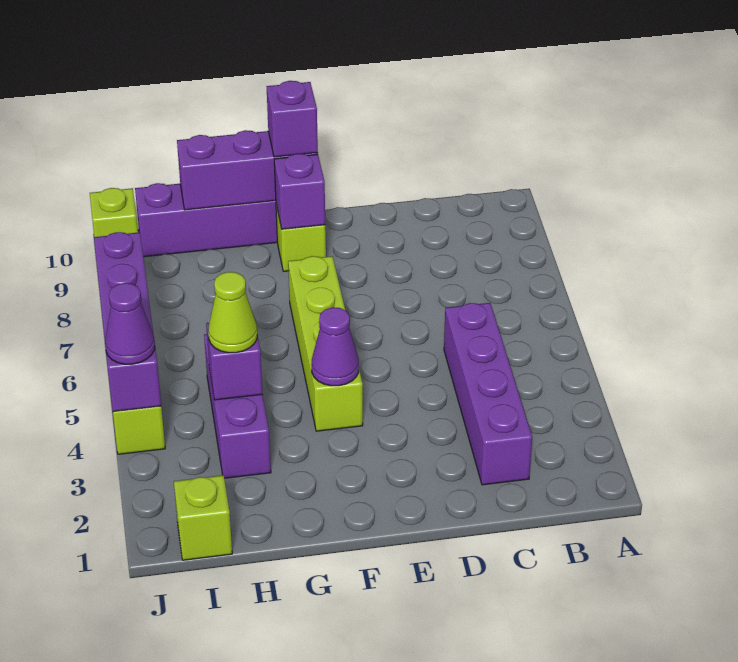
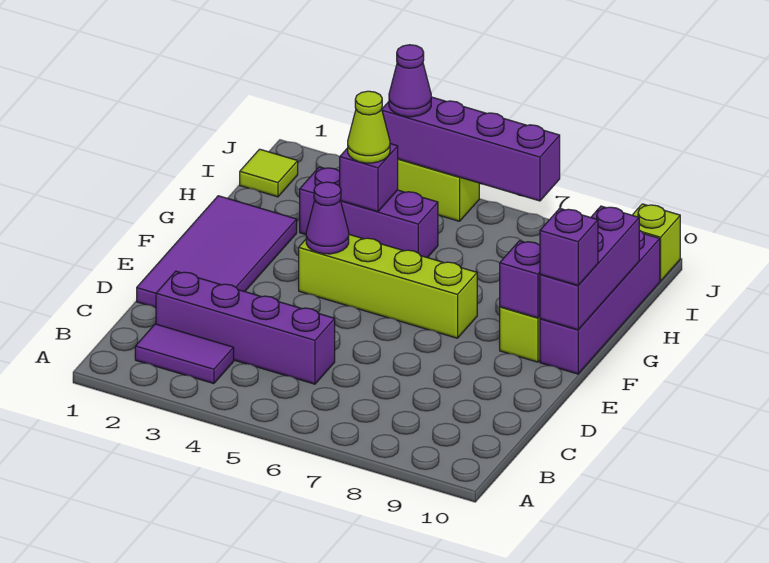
none -> purple 1x2 tile [135,324,234,384]
none -> purple 2x4 tile [137,196,297,308]
lime 1x1 brick [174,475,232,560] -> lime 1x1 tile [240,149,298,197]

